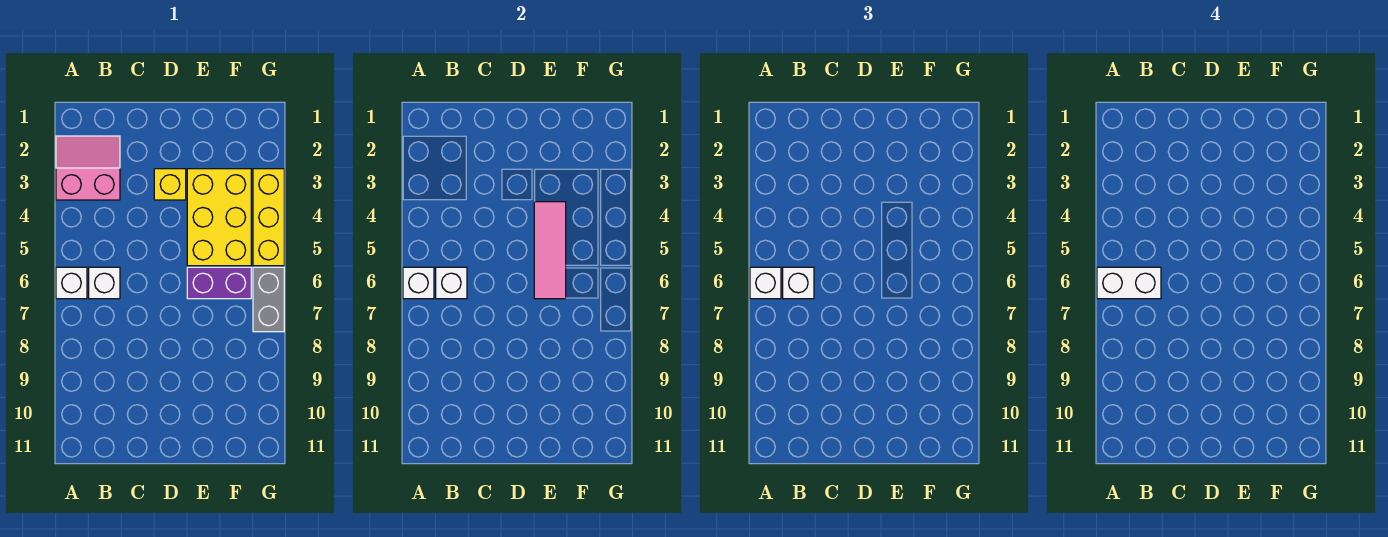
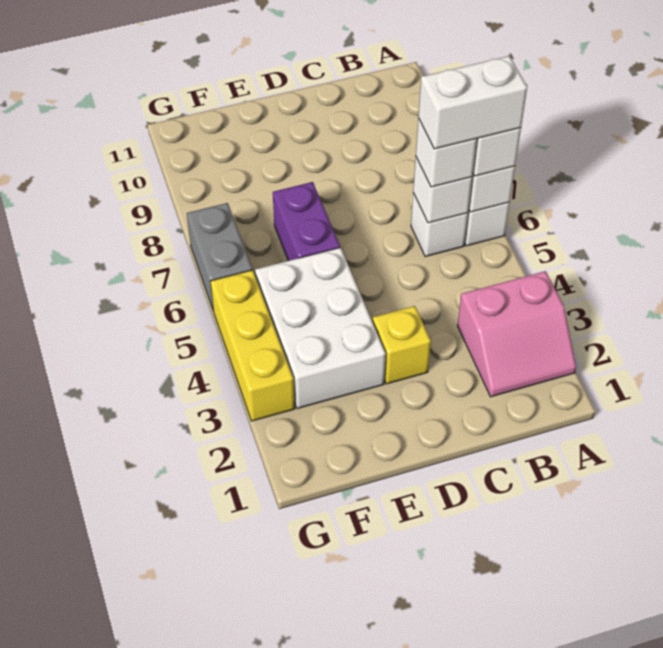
yellow 2x3 brick [187,169,251,266] -> white 2x3 brick [255,248,386,408]
pink 1x3 tile [534,202,566,299] -> none
purple 1x2 brick [187,267,251,299] -> purple 1x2 brick turned to [273,182,340,261]

